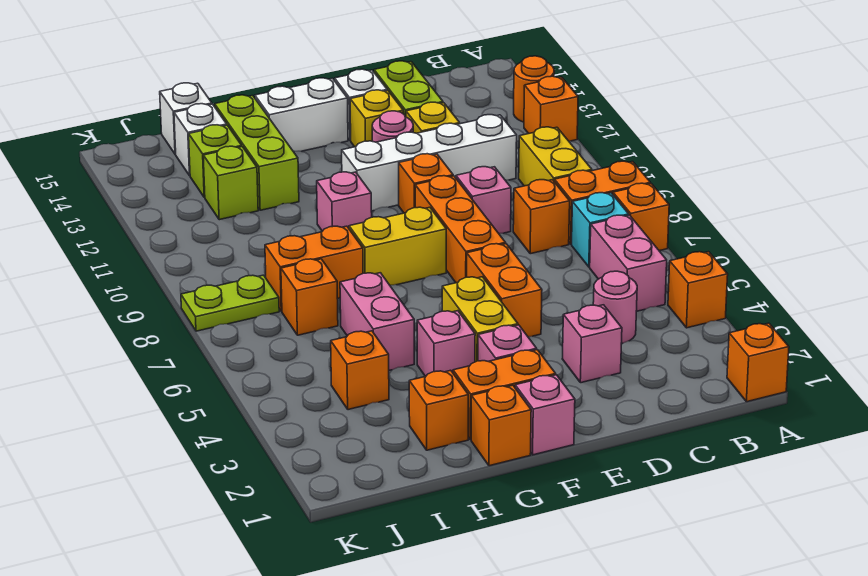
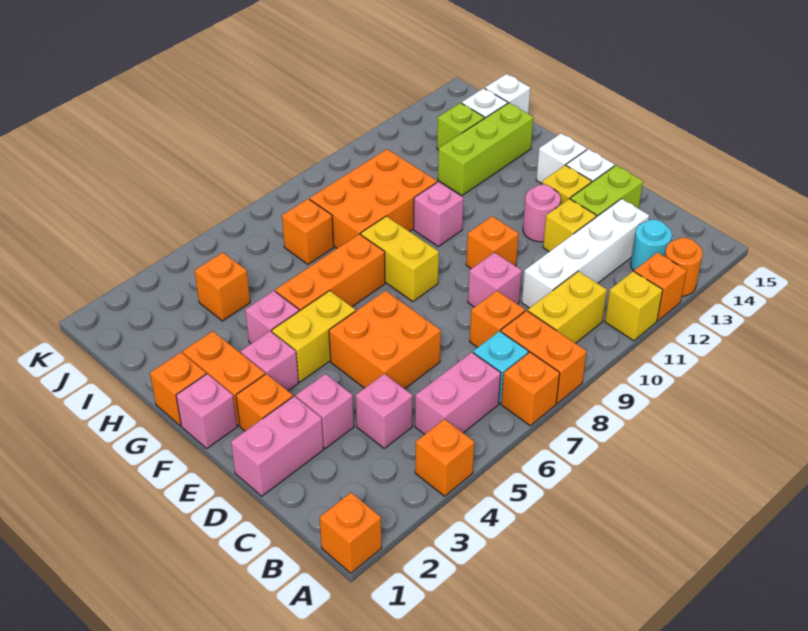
none -> yellow 1x1 brick [605,271,663,341]
none -> cyan 1x1 round brick [631,220,672,271]
pink 1x1 round brick [593,271,637,343] -> pink 1x1 brick [356,374,413,448]
white 1x4 brick [342,115,517,211] -> white 1x4 brick turned to [522,199,649,308]
orange 1x2 brick [467,244,542,337] -> orange 2x2 brick [329,291,441,389]
orange 1x3 brick [415,176,506,283] -> orange 1x3 brick moved to [275,234,385,311]
white 1x2 brick [255,78,348,151] -> white 1x1 brick [536,133,587,184]
orange 1x1 brick [409,370,468,450] -> orange 1x1 brick moved to [236,374,293,431]
pink 1x2 brick [340,273,414,370] -> pink 1x2 brick moved to [231,396,324,496]
orange 1x2 brick [265,226,363,311] -> orange 2x3 brick [310,149,437,248]
lime 1x1 brick [203,146,258,220] -> none
lime 1x2 plate [181,275,279,331] -> none

